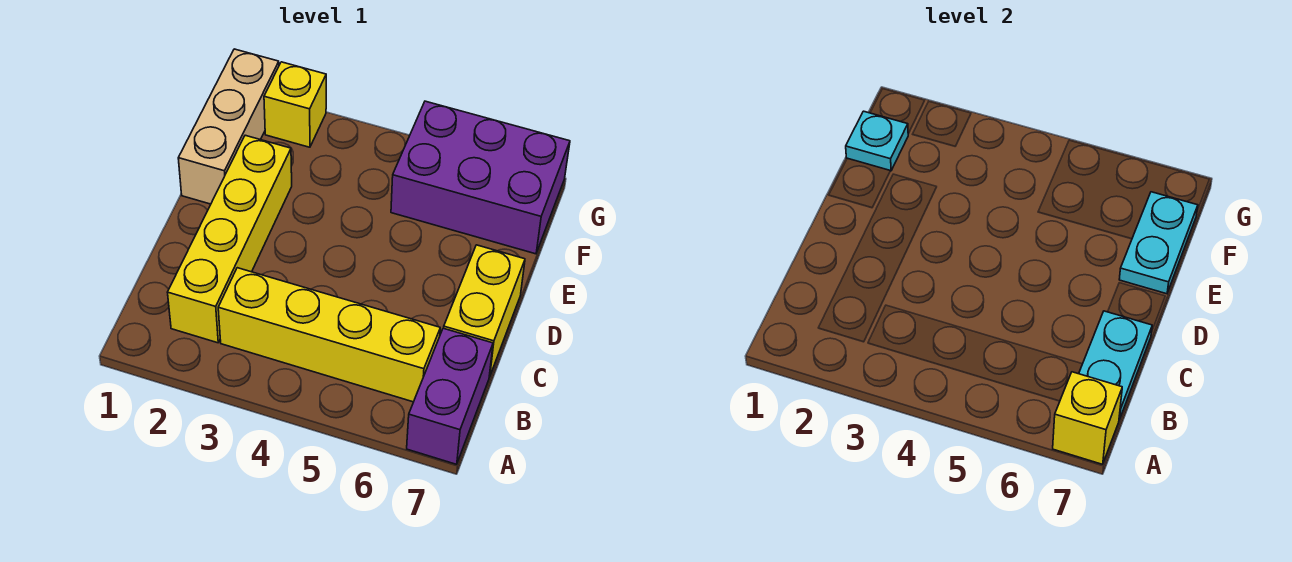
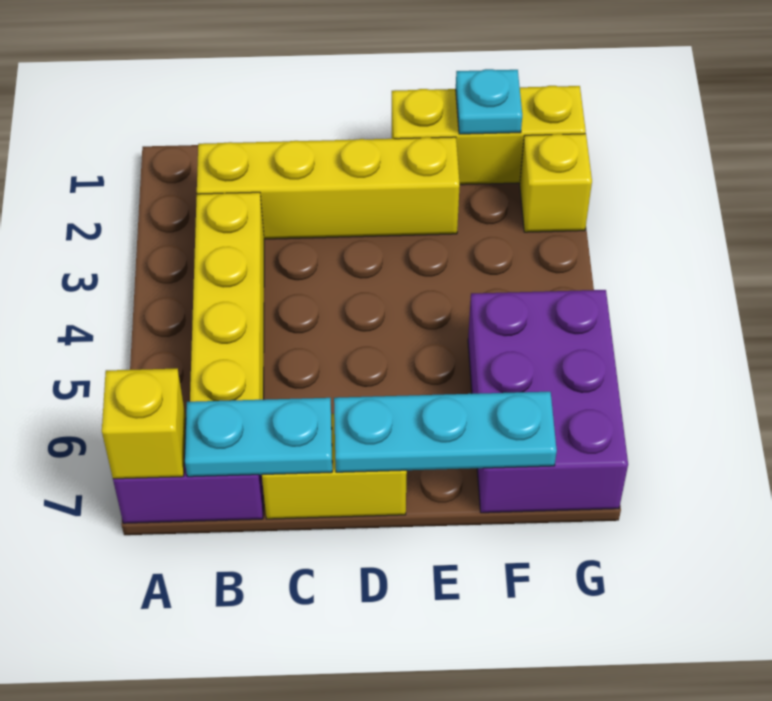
tan 1x3 brick [178,49,279,204] -> yellow 1x3 brick [392,86,586,185]
cyan 1x2 plate [1119,192,1198,294] -> cyan 1x3 plate [334,392,557,472]

